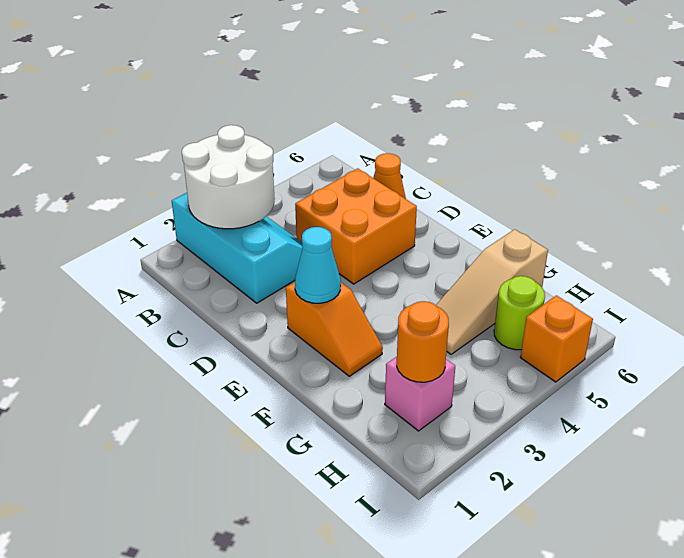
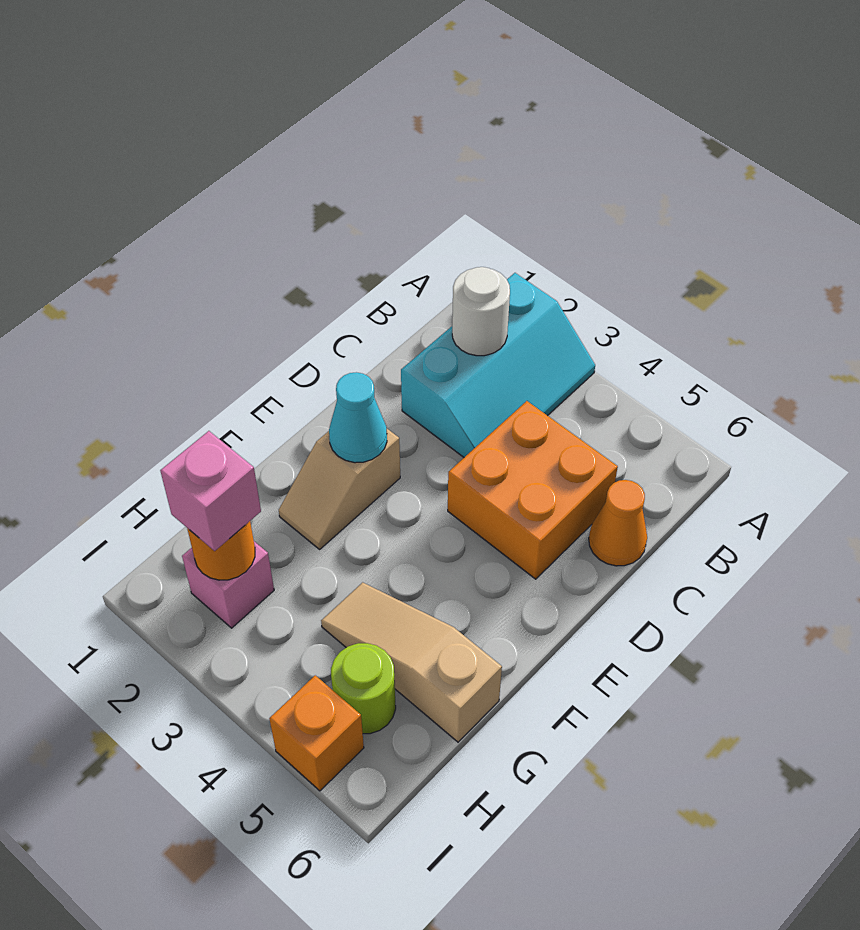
white 2x2 round brick [182,125,275,229] -> white 1x1 round brick [452,267,510,356]
orange 1x2 slope [286,282,383,376] -> tan 1x2 slope [279,429,400,549]
none -> pink 1x1 brick [160,431,261,551]

